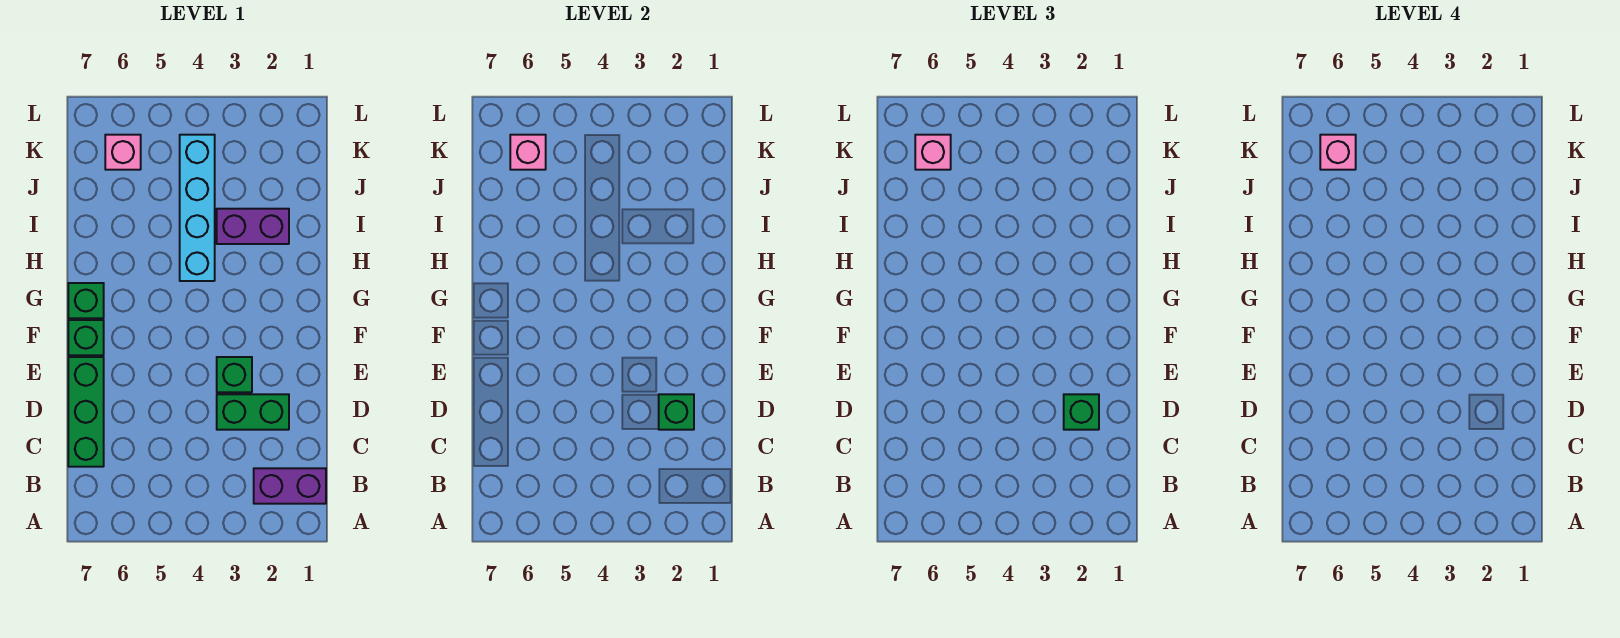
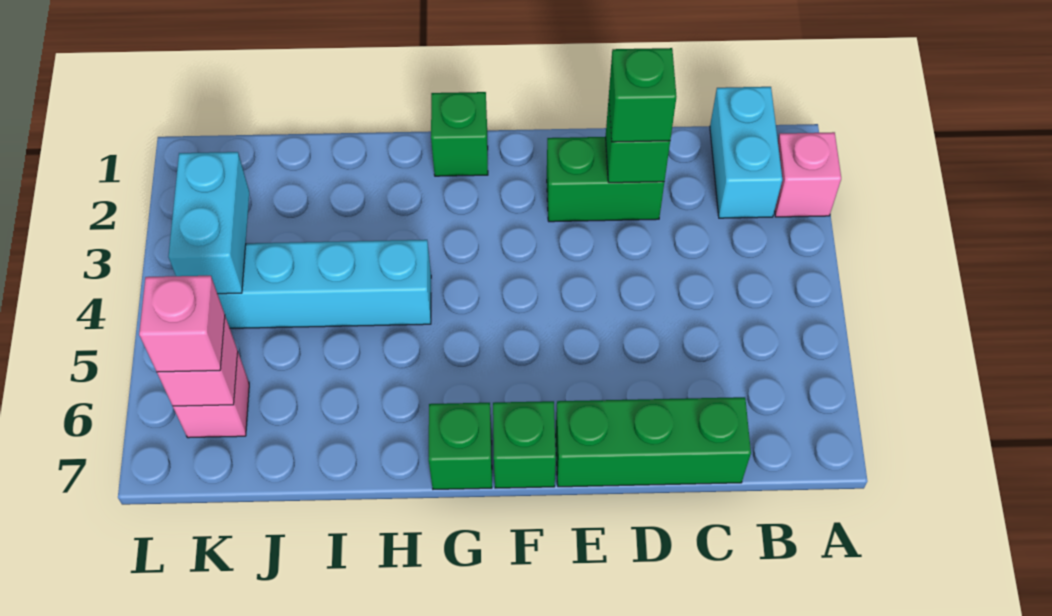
purple 1x2 brick [254,468,326,504] -> cyan 1x2 brick [710,87,782,218]
green 1x2 brick [217,394,289,430] -> green 1x2 brick turned to [547,137,664,222]
green 1x1 brick [217,357,252,392] -> green 1x1 brick moved to [431,92,488,176]
purple 1x2 brick [217,209,289,244] -> none
none -> cyan 1x2 brick [168,152,249,294]
pink 1x1 brick [1320,135,1356,170] -> pink 1x1 brick moved to [775,132,841,217]

